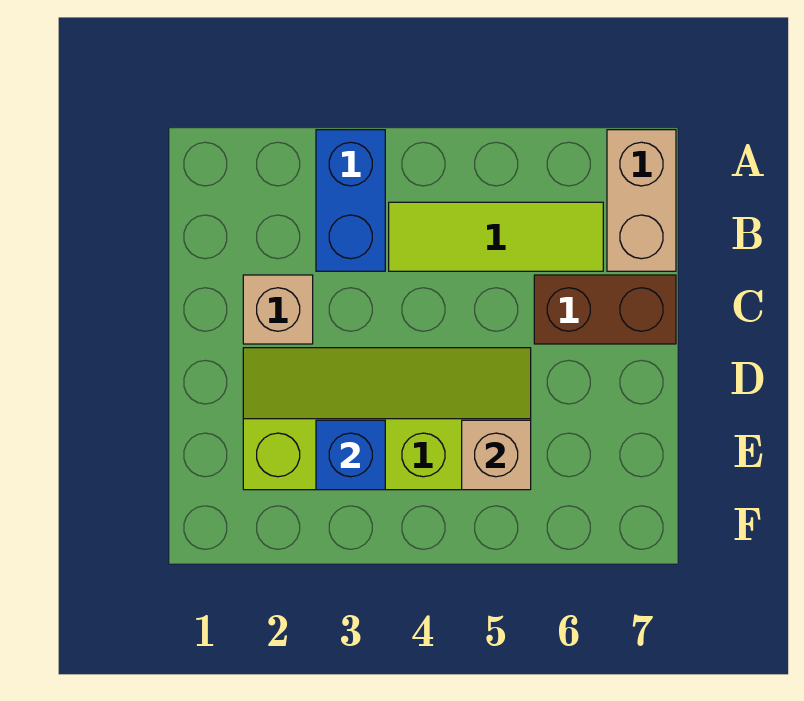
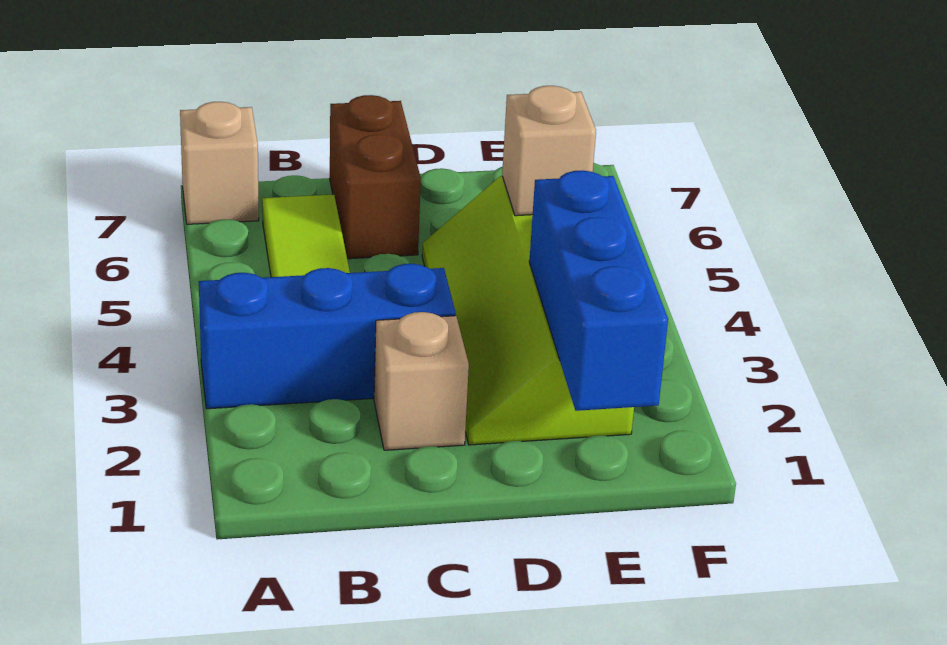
blue 1x2 brick [316,130,385,271] -> blue 1x3 brick [199,264,456,409]
tan 1x2 brick [607,130,676,271] -> tan 1x1 brick [180,102,259,224]
blue 1x1 brick [316,420,385,490] -> blue 1x3 brick [529,170,668,411]

